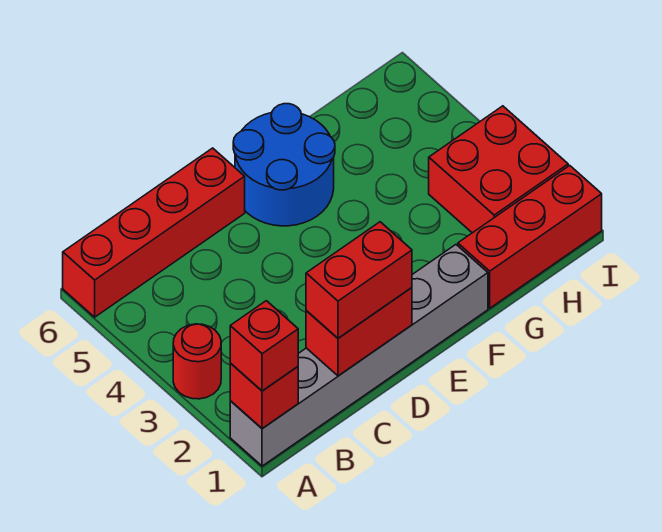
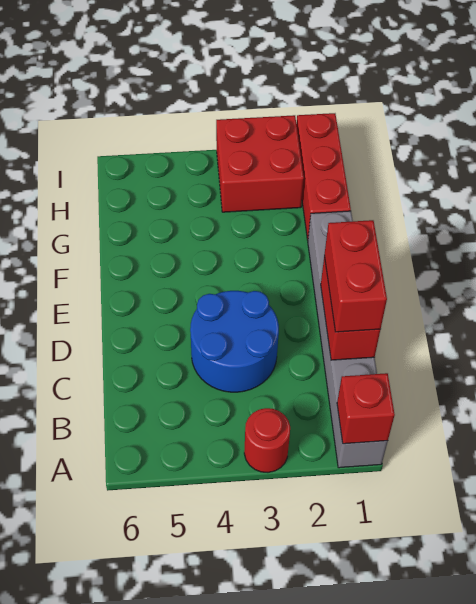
red 1x1 brick [230,301,298,391] -> none
red 1x4 brick [63,148,245,317] -> none
blue 2x2 round brick [233,104,335,226] -> blue 2x2 round brick moved to [190,291,279,392]

